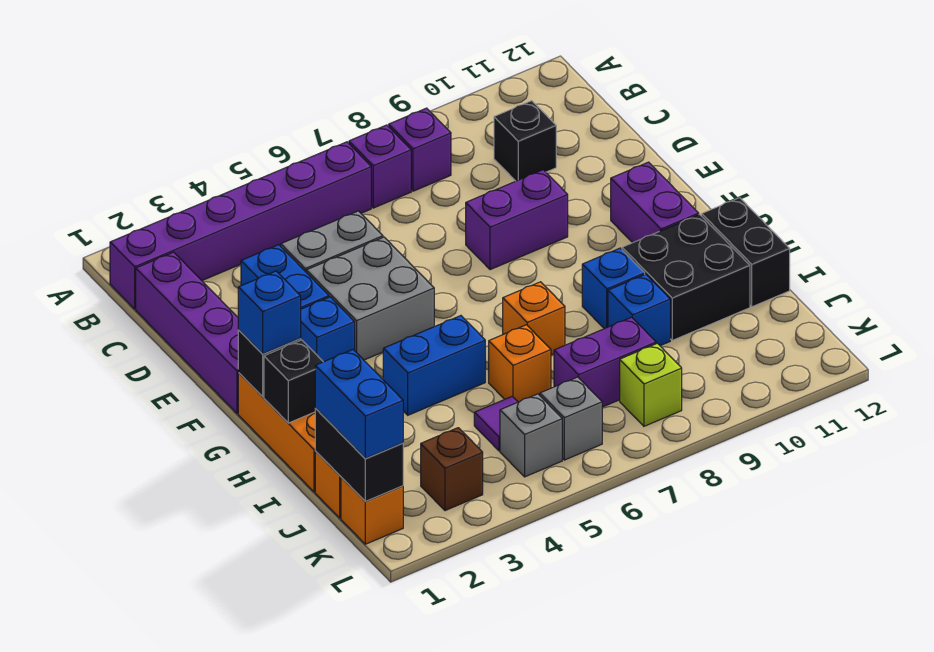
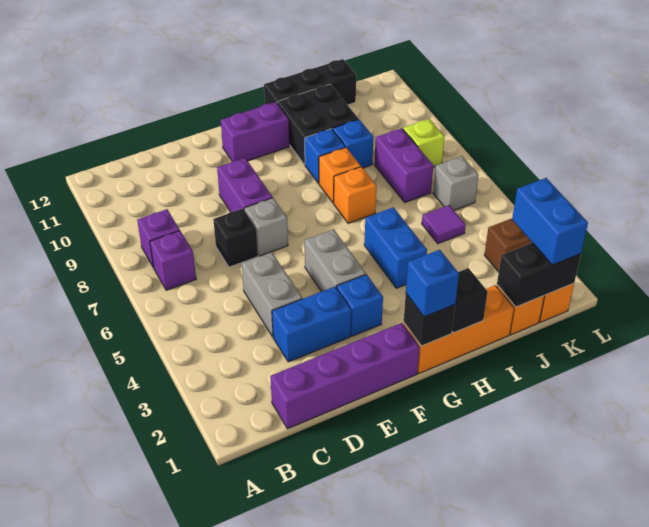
purple 1x6 brick [110,142,371,309] -> none
black 1x1 brick [494,101,556,181] -> black 1x1 brick moved to [213,209,258,267]
grey 2x2 brick [306,237,434,360] -> grey 1x2 brick [305,229,366,292]
black 1x2 brick [702,198,790,307] -> black 1x3 brick [264,59,356,105]
orange 1x1 brick [489,325,551,402] -> orange 1x1 brick moved to [319,147,361,203]
blue 1x2 brick [315,350,403,459] -> blue 1x2 brick turned to [512,178,588,265]
grey 1x1 brick [500,394,562,477] -> grey 1x1 brick moved to [244,198,288,256]

